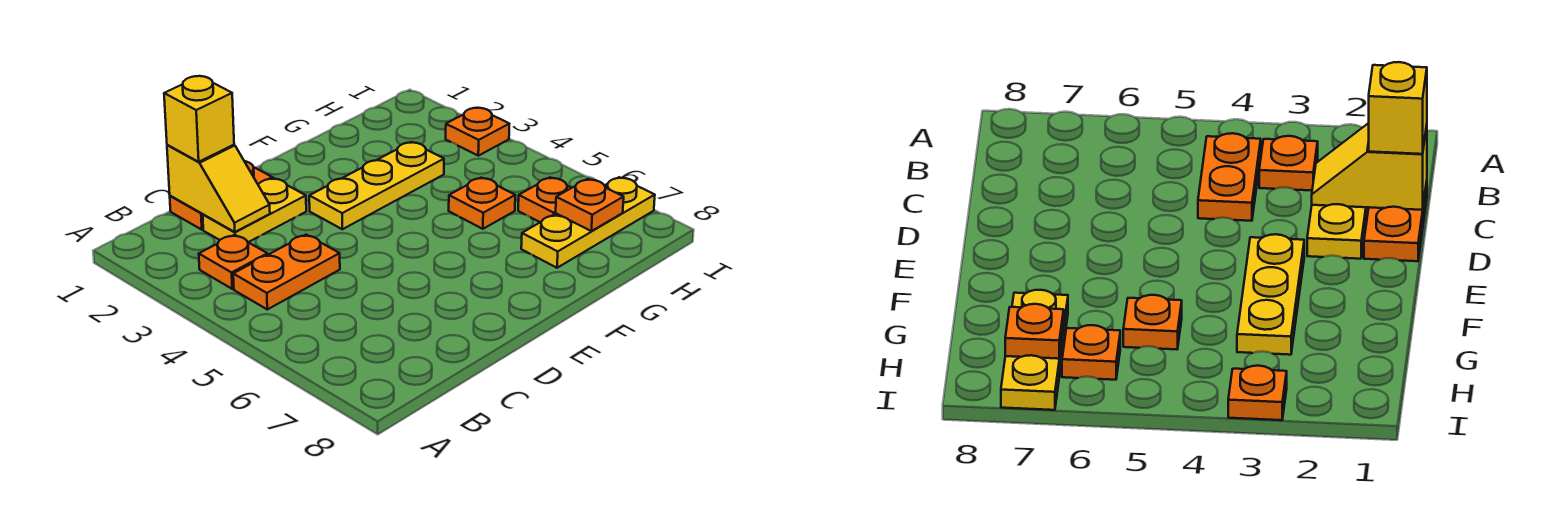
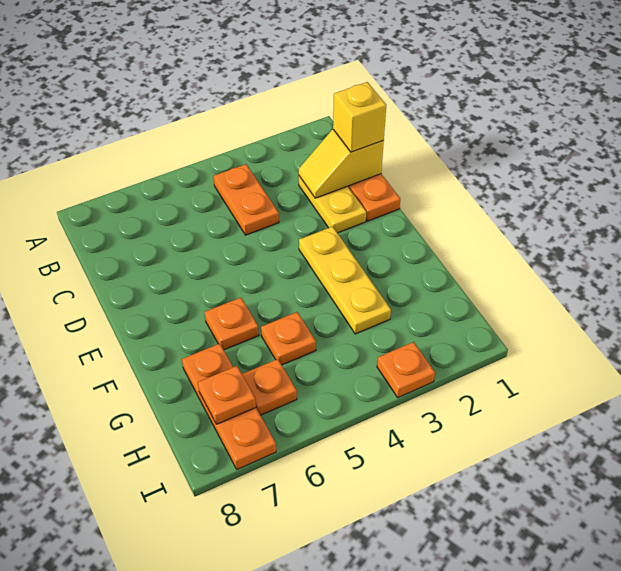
orange 1x1 plate [199,235,268,289] -> orange 1x1 plate moved to [205,298,259,350]
yellow 1x3 plate [521,177,655,268] -> orange 1x3 plate [182,344,276,470]

